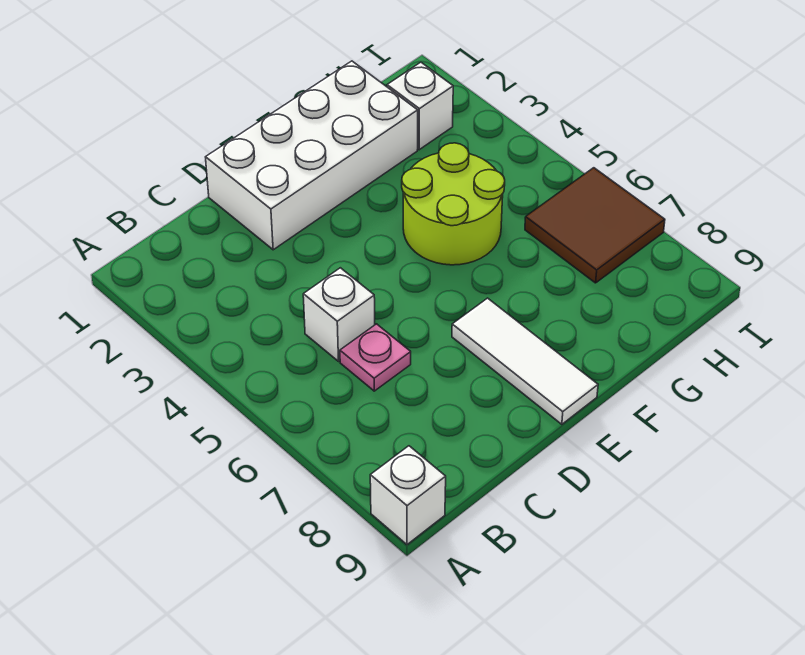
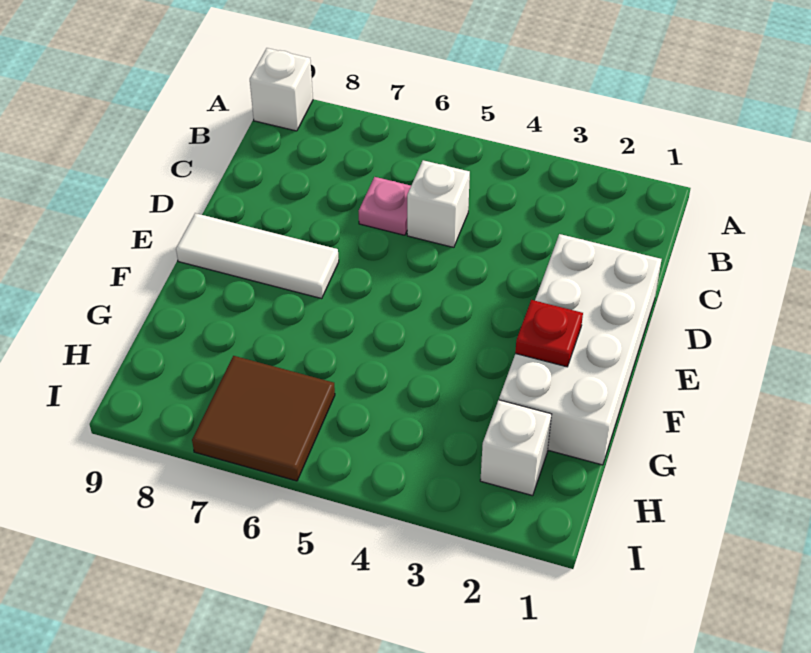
none -> red 1x1 plate [515,300,583,367]
lime 2x2 round brick [402,143,505,265] -> none

